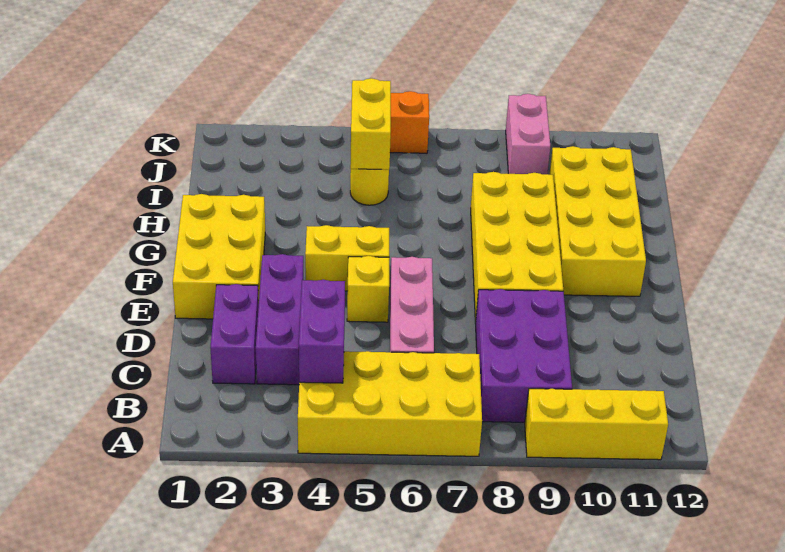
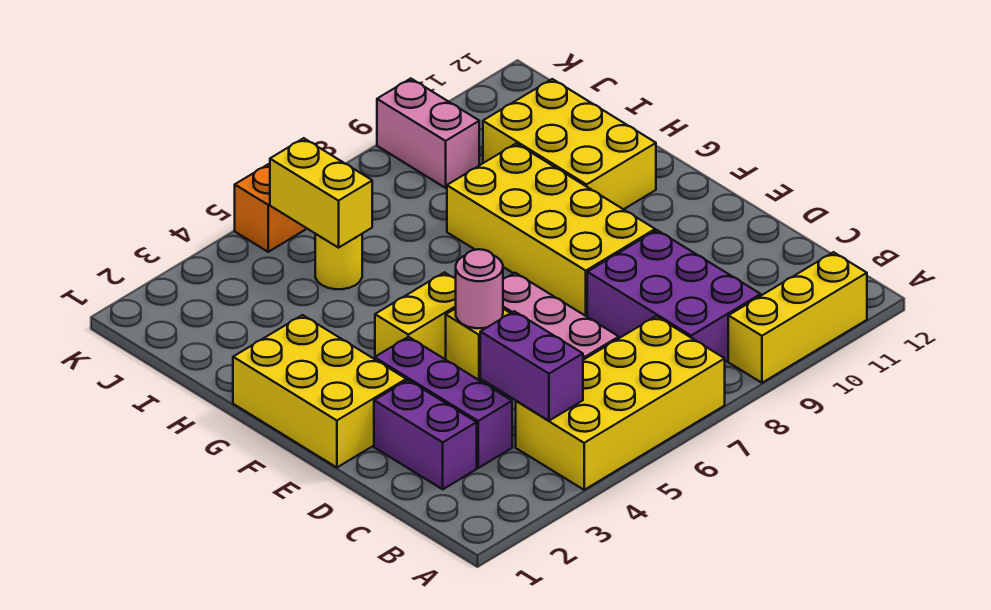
none -> pink 1x1 round brick [456,249,503,328]
yellow 2x4 brick [549,146,646,296] -> yellow 2x3 brick [483,79,656,209]

